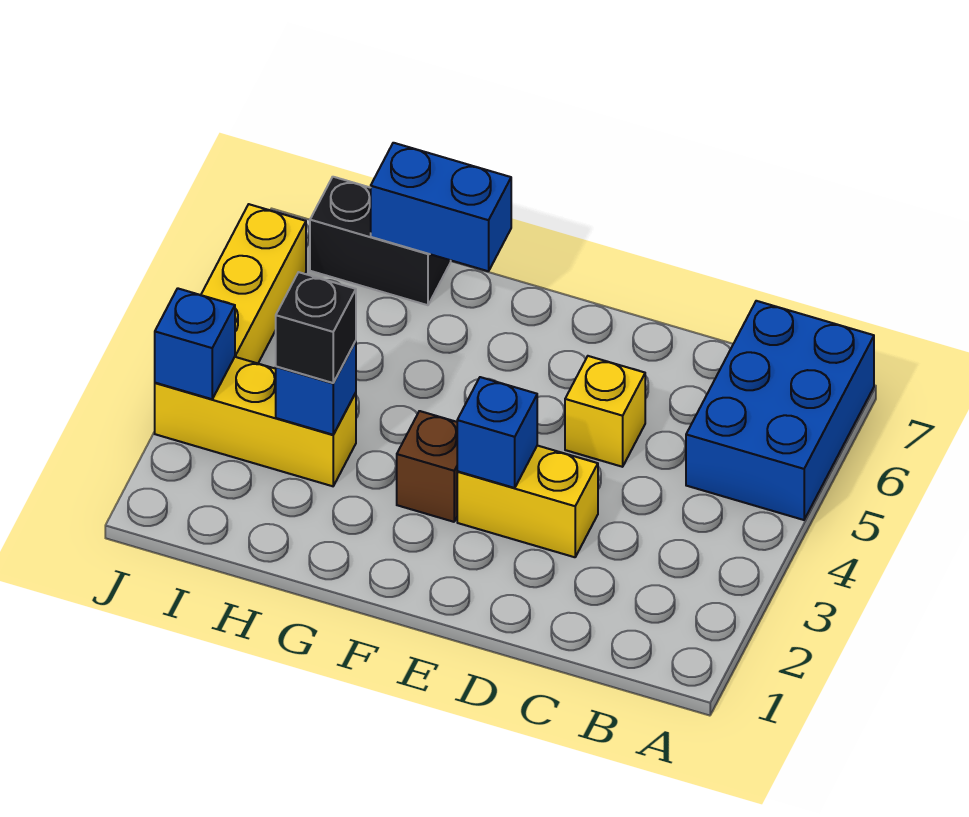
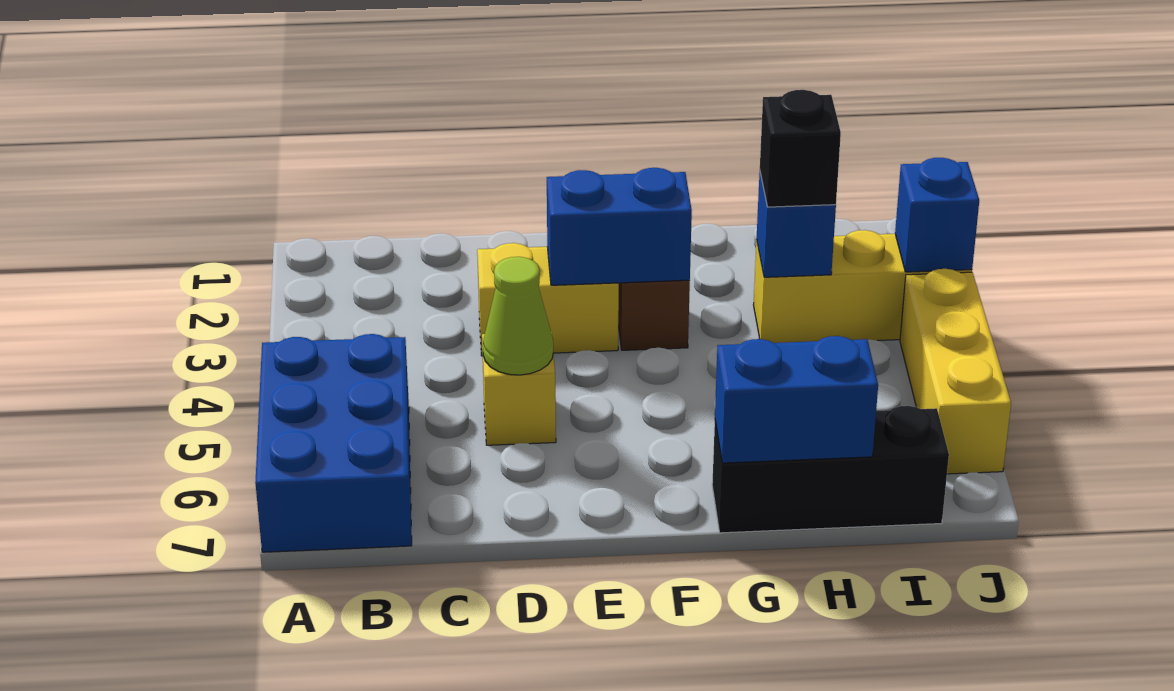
none -> lime 1x1 cone [483,257,553,375]
blue 1x1 brick [457,377,537,488] -> blue 1x2 brick [547,168,692,285]
black 1x2 brick [310,177,451,305] -> black 1x3 brick [712,406,949,533]

